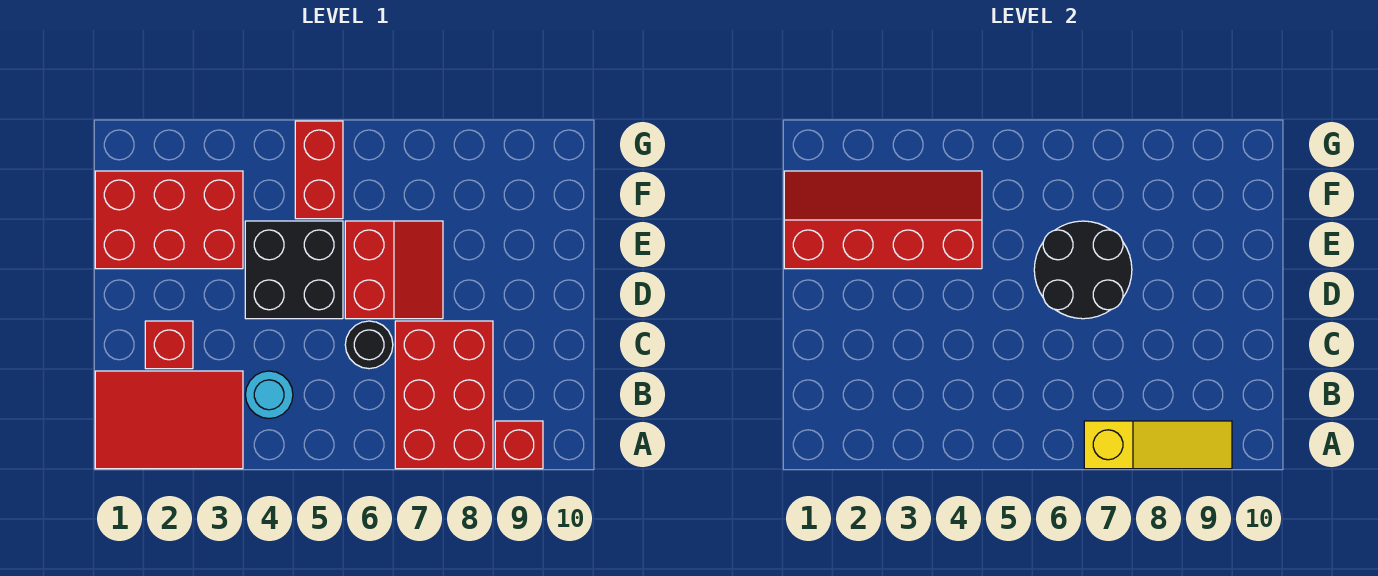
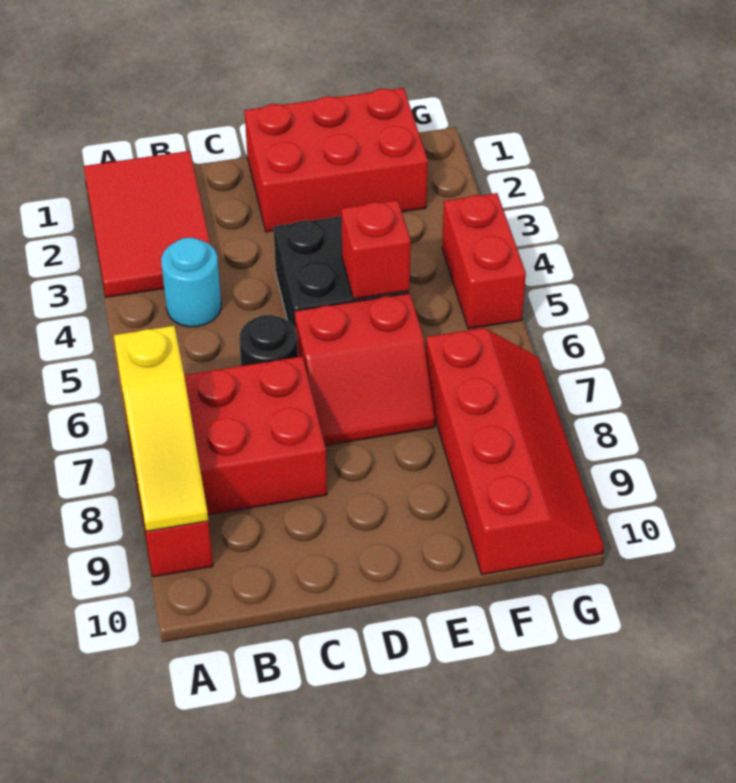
red 1x1 brick [145,321,193,369] -> red 1x1 brick moved to [341,200,411,299]
black 2x2 round brick [1034,221,1132,319] -> none
red 2x3 brick [95,171,243,269] -> red 2x3 brick turned to [244,88,428,232]
red 2x4 slope [784,171,982,269] -> red 2x4 slope moved to [426,328,604,574]
red 1x2 brick [295,121,343,219] -> red 1x2 brick turned to [442,193,526,329]

